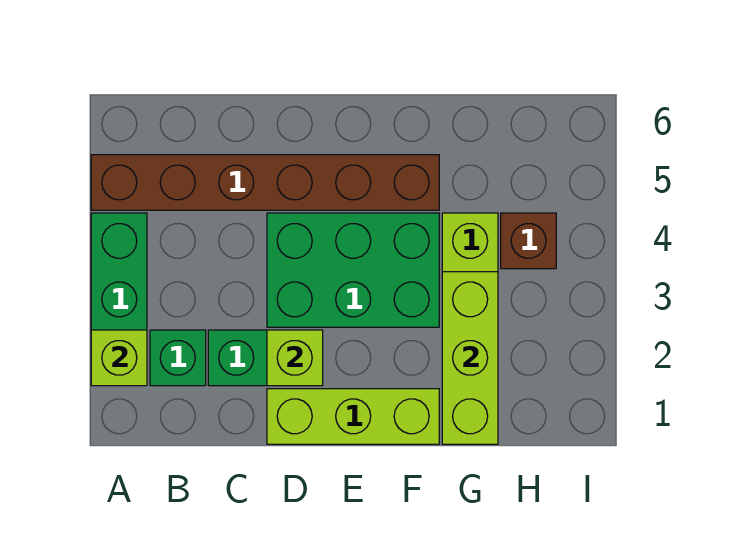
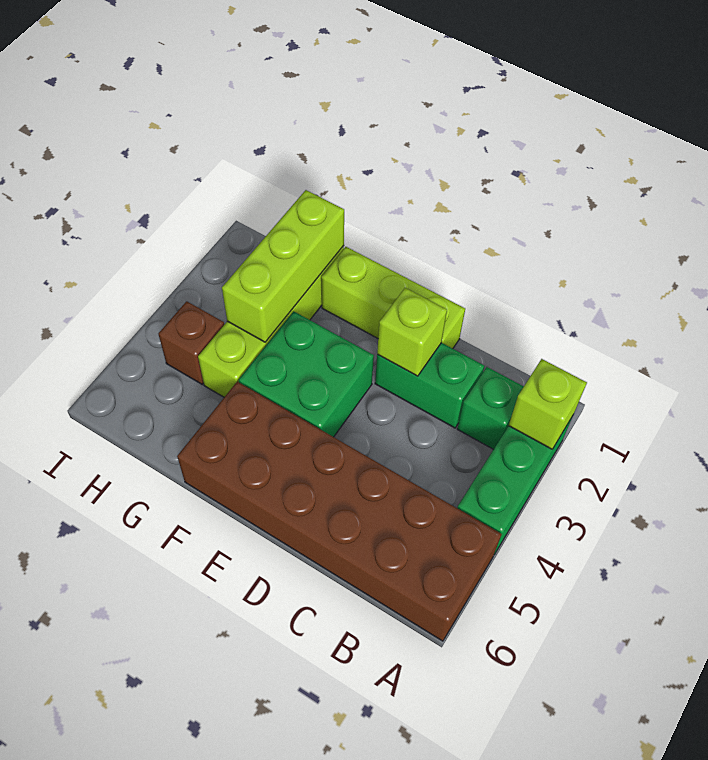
brown 1x6 brick [91,155,439,210] -> brown 2x6 brick [177,382,502,641]
green 2x3 brick [267,213,439,327] -> green 2x2 brick [239,311,374,437]

